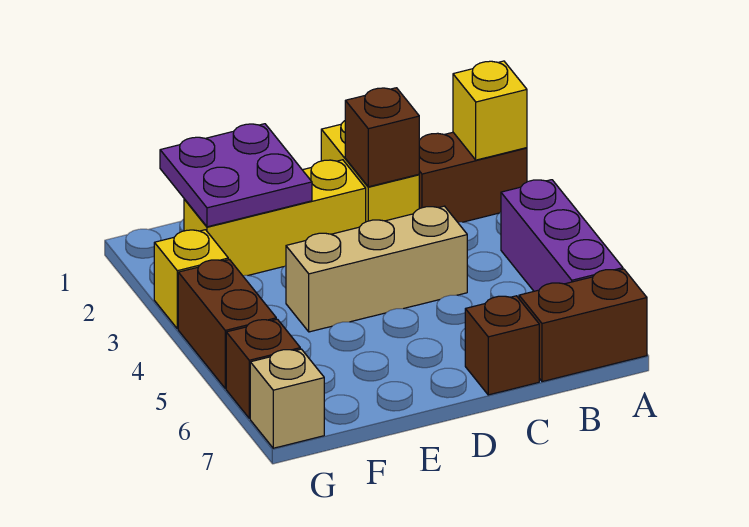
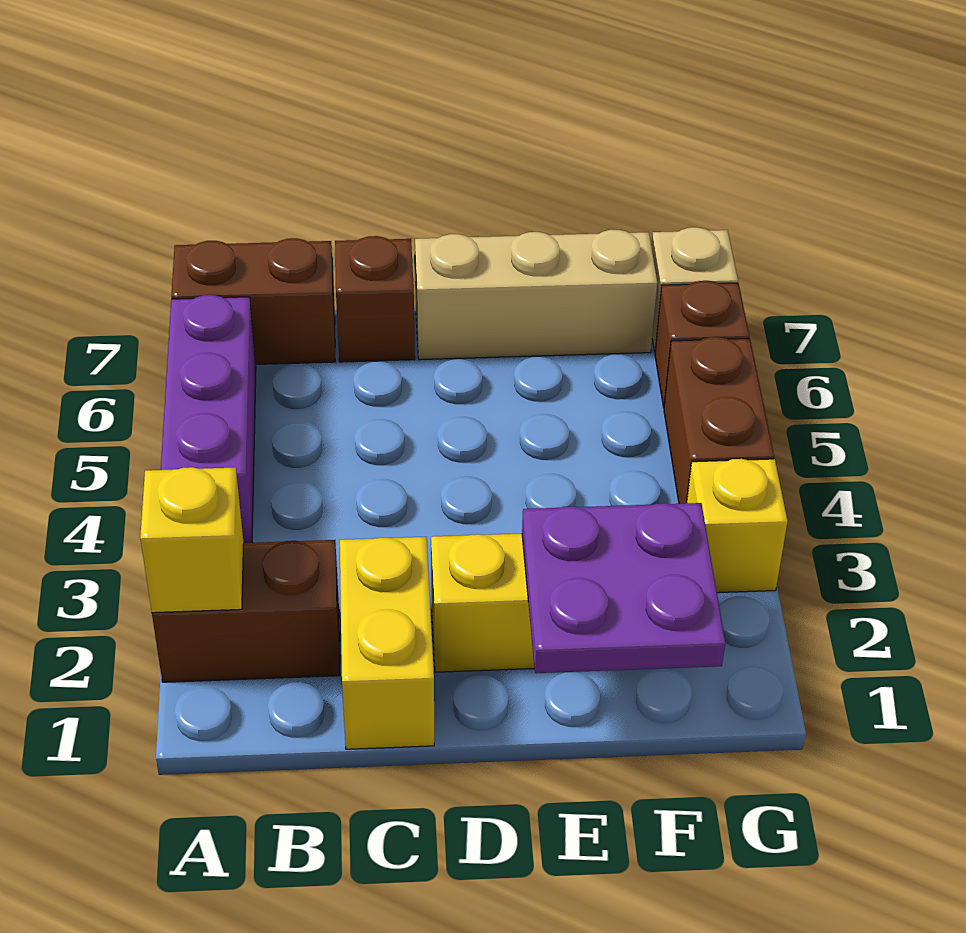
brown 1x1 brick [345,88,419,187] -> none
tan 1x3 brick [286,206,467,332] -> tan 1x3 brick moved to [415,230,657,360]

